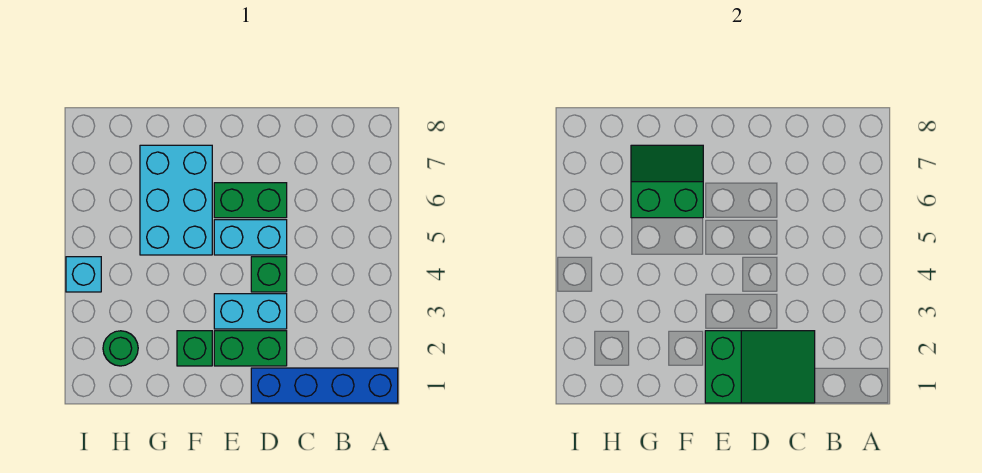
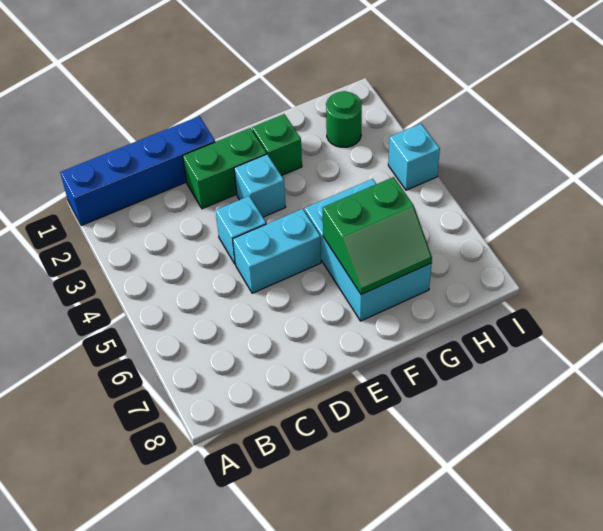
green 2x3 slope [705,331,815,403] -> none
cyan 1x2 brick [214,294,287,329] -> cyan 1x1 brick [234,154,286,217]
green 1x1 brick [251,257,287,292] -> cyan 1x1 brick [215,196,266,264]
green 1x2 brick [214,183,287,218] -> none

